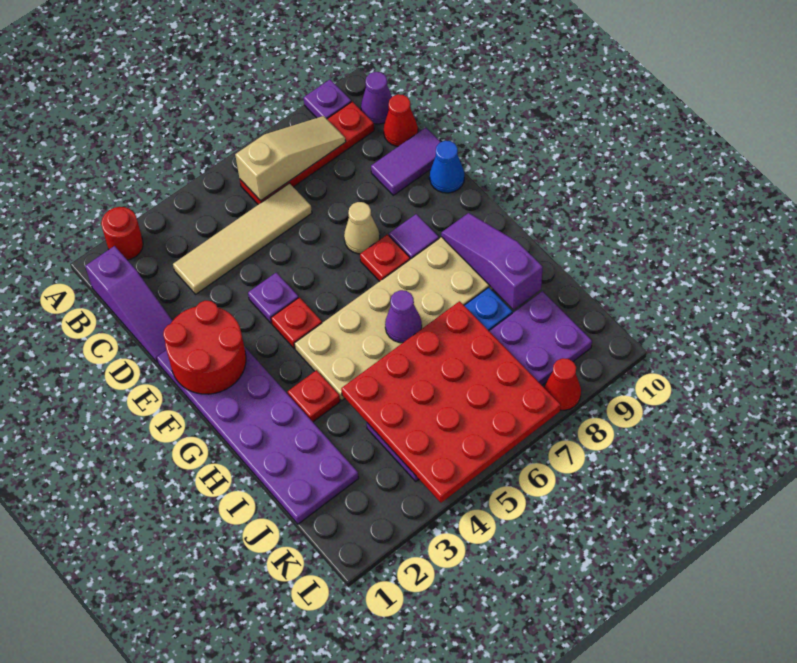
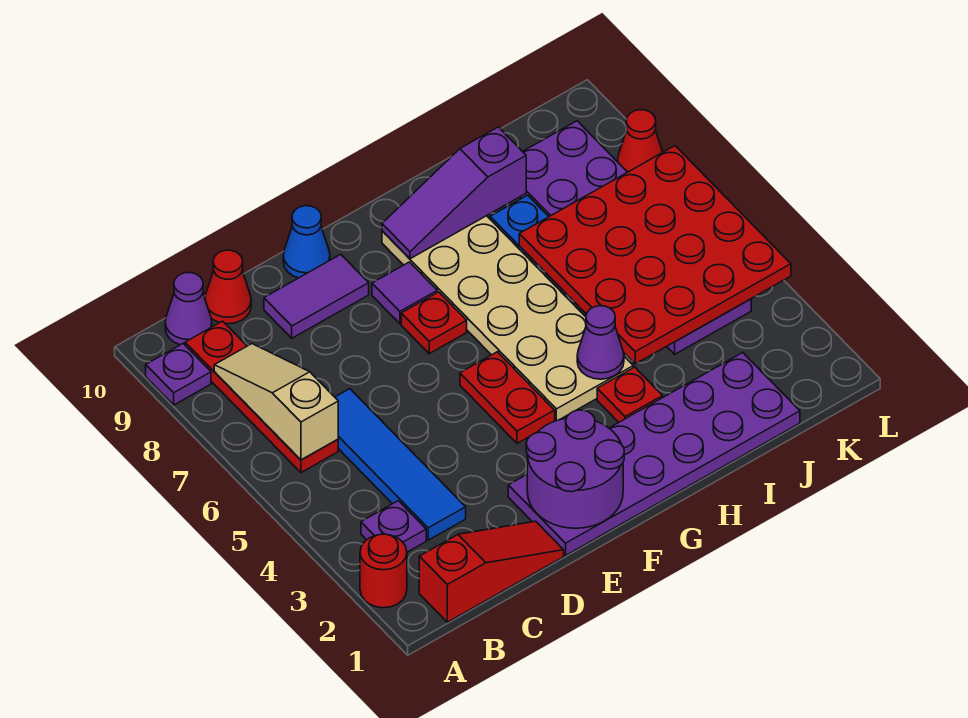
purple 1x3 slope [85,246,173,363] -> red 1x3 slope [419,521,564,622]
tan 1x4 tile [173,183,312,294] -> blue 1x4 tile [335,389,466,540]
purple 1x2 tile [371,127,440,195] -> purple 1x2 tile turned to [264,254,369,338]
red 2x2 round brick [163,301,246,394] -> purple 2x2 round brick [526,410,624,528]
purple 1x1 plate [248,273,299,323] -> purple 1x1 plate moved to [361,501,426,552]
tan 1x1 cone [344,202,380,254] -> none
red 1x1 plate [271,297,322,349] -> red 1x2 plate [460,352,555,443]
purple 1x1 cone [385,290,422,343] -> purple 1x1 cone moved to [577,306,624,379]

